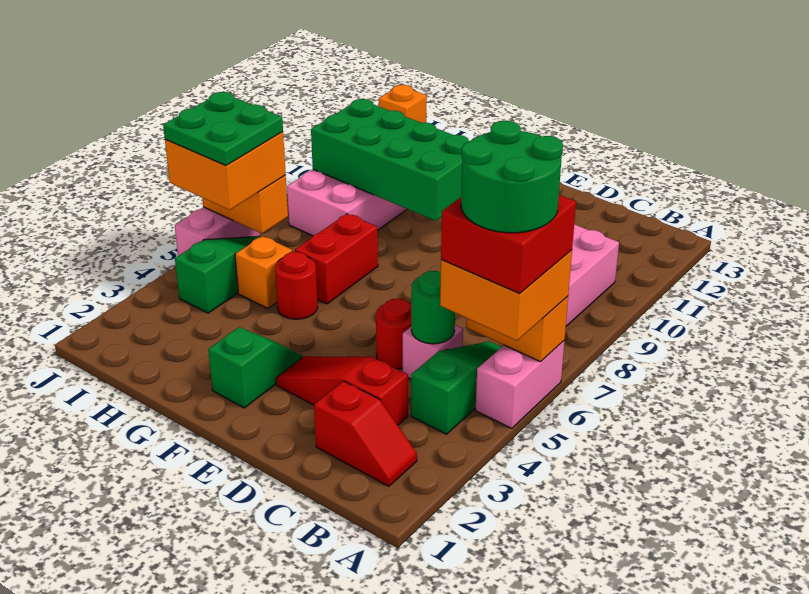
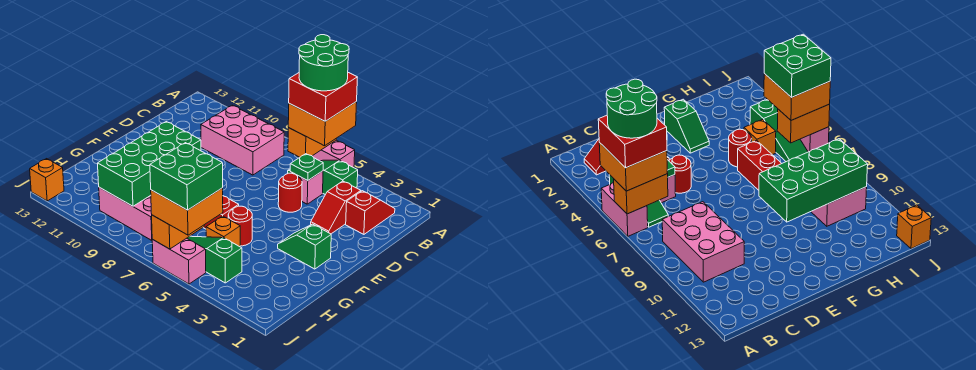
red 1x3 slope [276,356,408,425] -> red 1x2 slope [311,181,361,234]
green 1x1 round brick [411,271,455,344] -> green 1x1 plate [290,154,323,181]
green 2x2 plate [163,92,283,166] -> green 2x2 brick [150,143,223,210]

